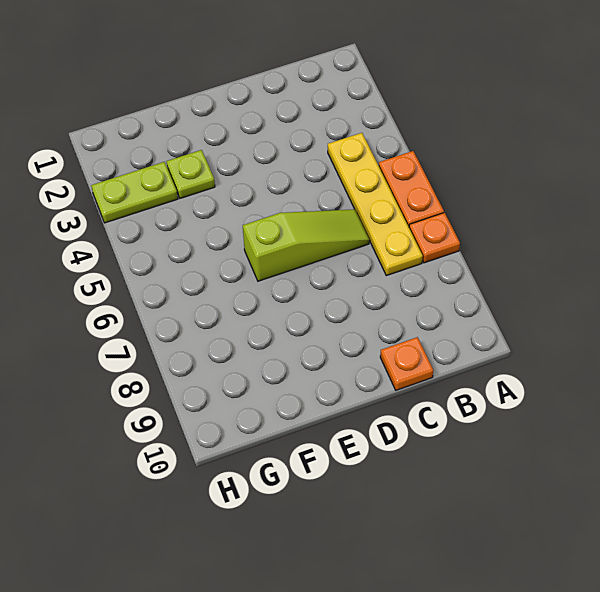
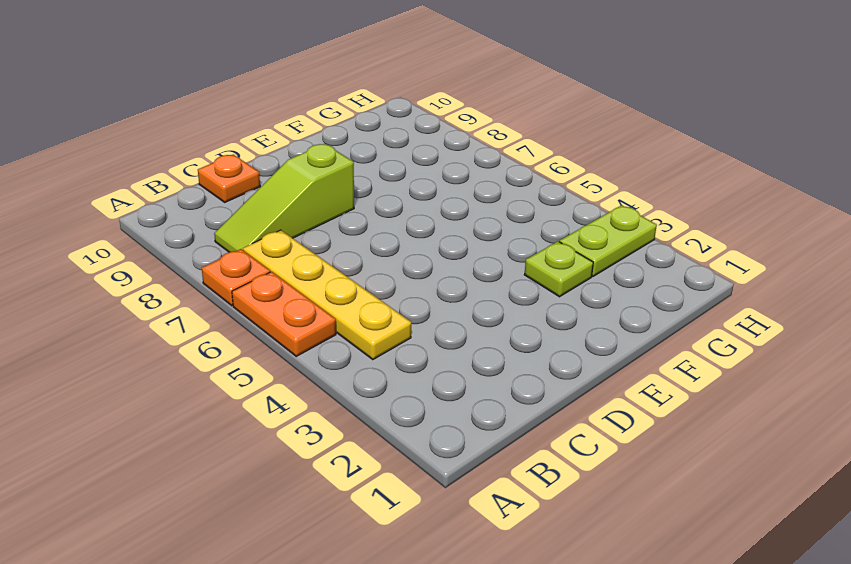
lime 1x3 slope [243,209,369,281] -> lime 1x3 slope moved to [214,144,354,252]

